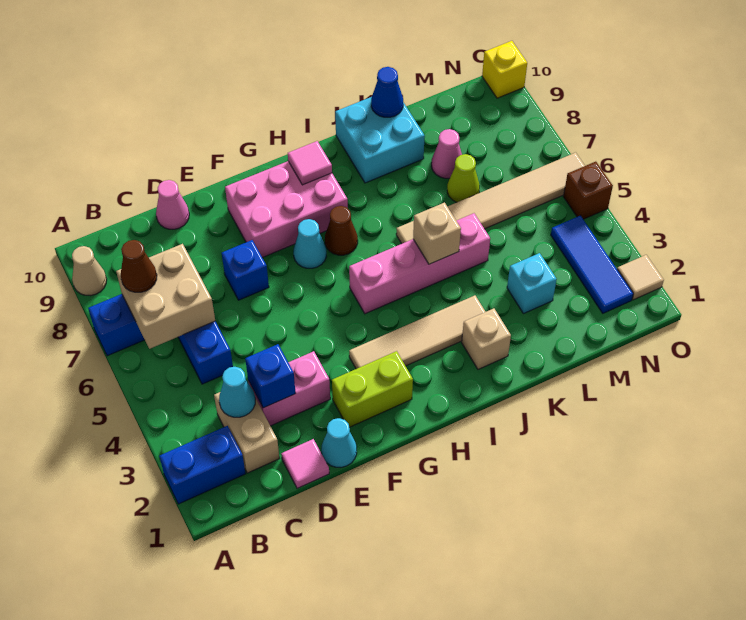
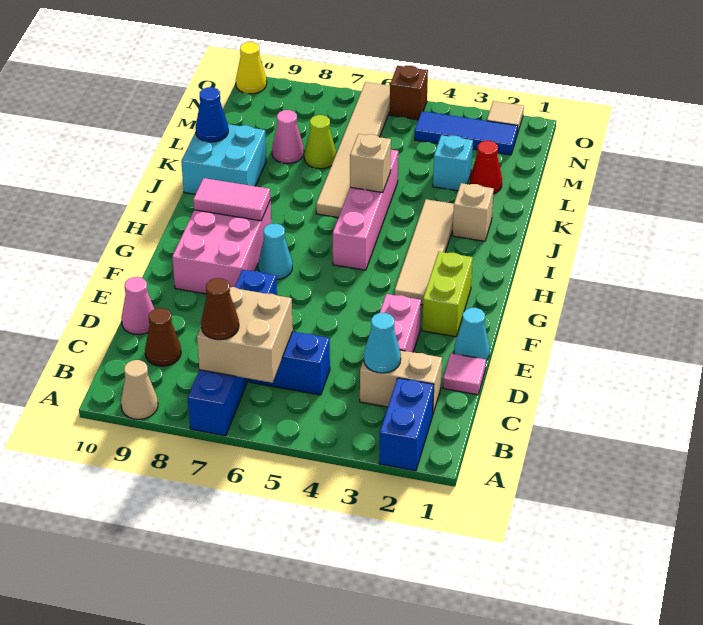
blue 1x1 brick [245,344,296,408] -> none
brown 1x1 cone [325,206,358,255] -> brown 1x1 cone moved to [145,308,181,366]
pink 1x1 tile [288,141,332,185] -> pink 1x2 tile [193,178,270,221]
none -> red 1x1 cone [470,141,502,194]
yellow 1x1 brick [482,41,527,98] -> yellow 1x1 cone [236,42,267,94]

